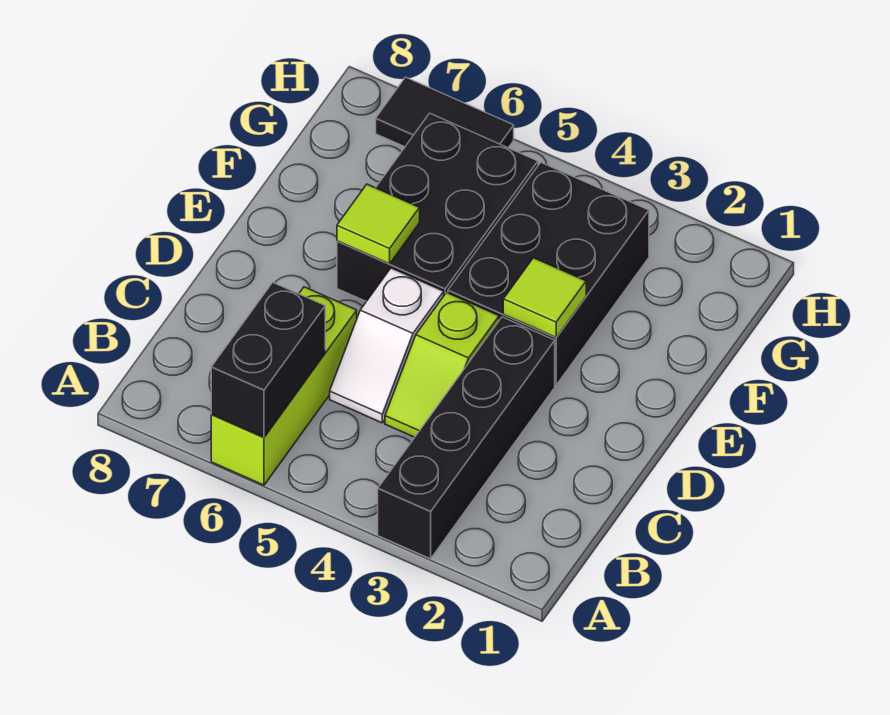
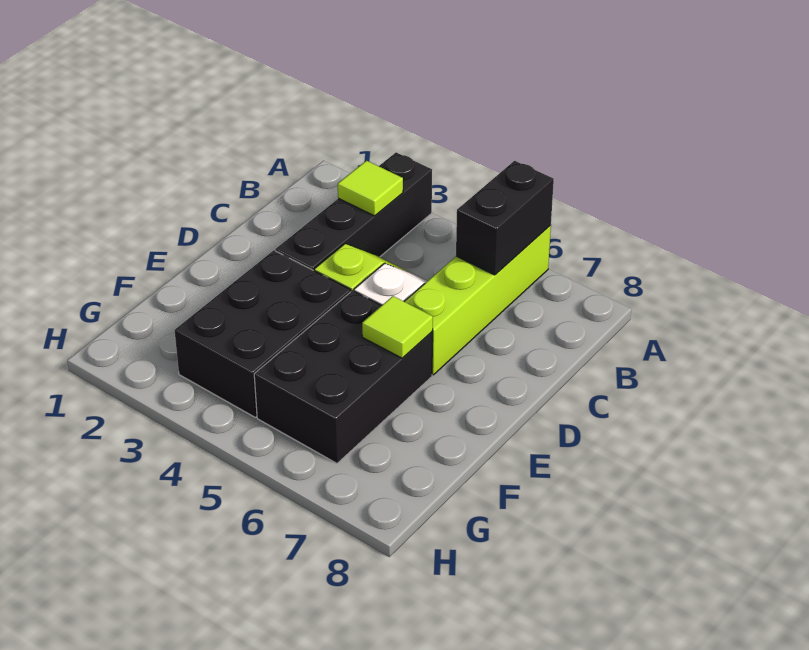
lime 1x3 brick [211,287,357,485] -> lime 1x4 brick [404,225,551,375]
lime 1x1 tile [503,258,586,337] -> lime 1x1 tile moved to [338,161,403,216]
black 1x2 tile [376,77,514,148] -> none

